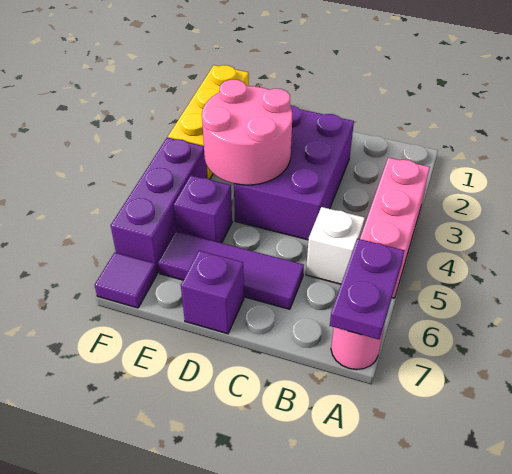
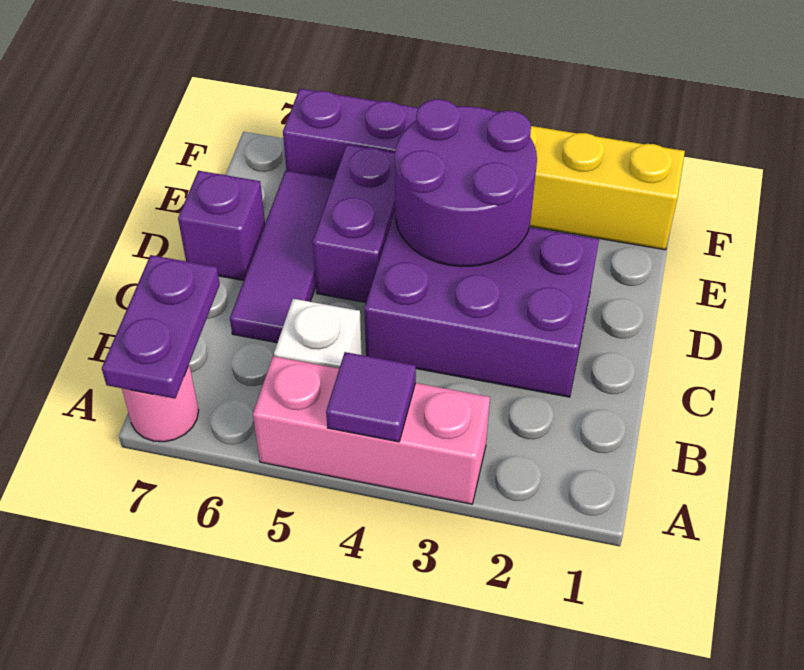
purple 1x2 plate [330,239,405,339] -> purple 1x2 plate turned to [102,255,220,399]
pink 2x2 round brick [202,80,293,185] -> purple 2x2 round brick [395,99,537,267]
purple 1x1 brick [174,175,232,243] -> purple 1x2 brick [313,145,395,303]
purple 1x1 tile [95,252,157,308] -> purple 1x1 tile moved to [326,352,416,442]

